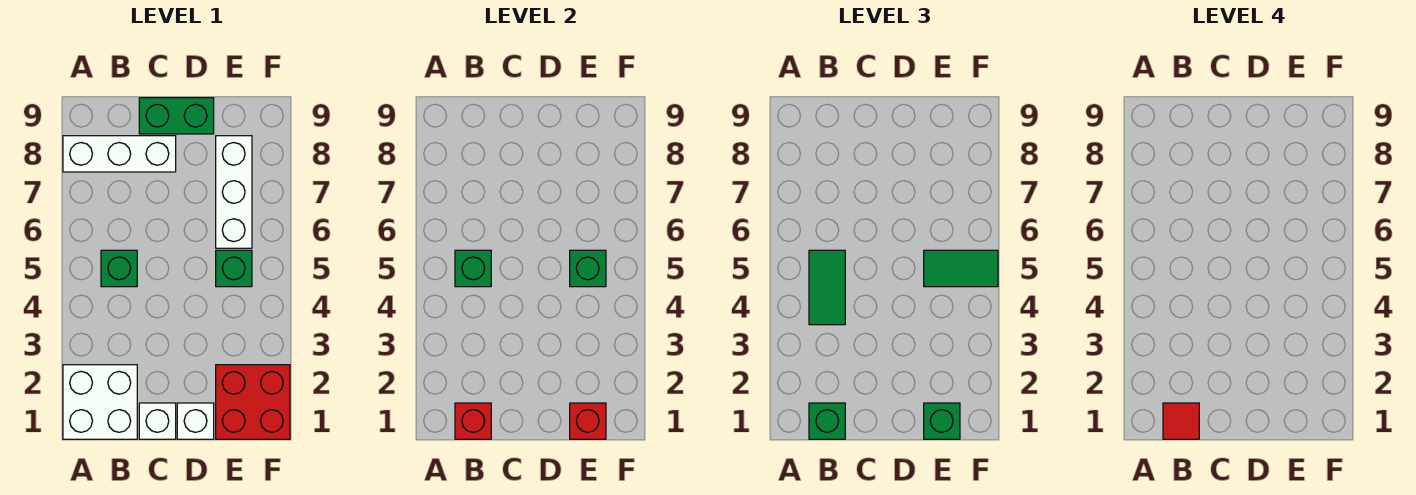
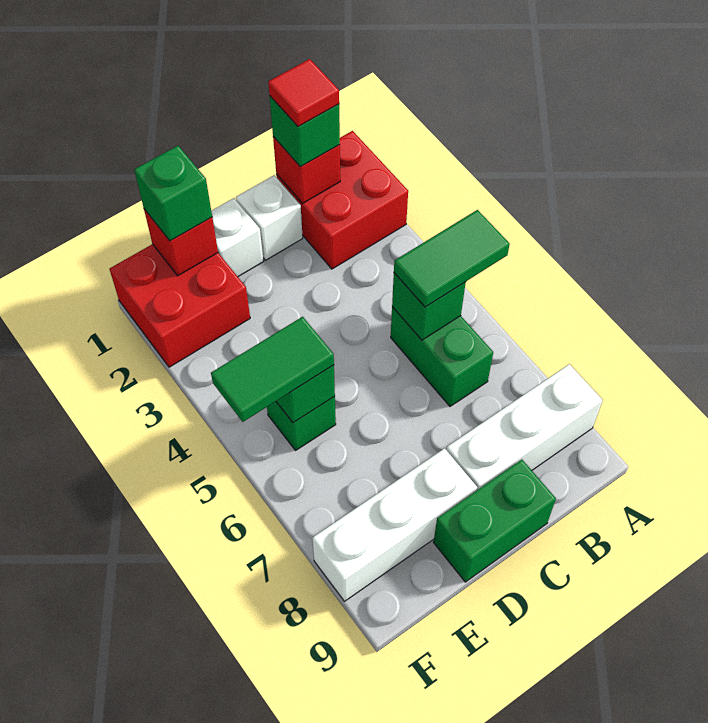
white 2x2 brick [63,365,137,439] -> red 2x2 brick [276,131,408,269]
green 1x2 tile [809,250,845,325] -> green 1x2 tile turned to [394,210,510,307]
green 1x1 brick [101,250,137,287] -> green 1x2 brick [391,307,493,406]
white 1x3 brick [216,136,252,248] -> white 1x3 brick turned to [312,448,477,601]

